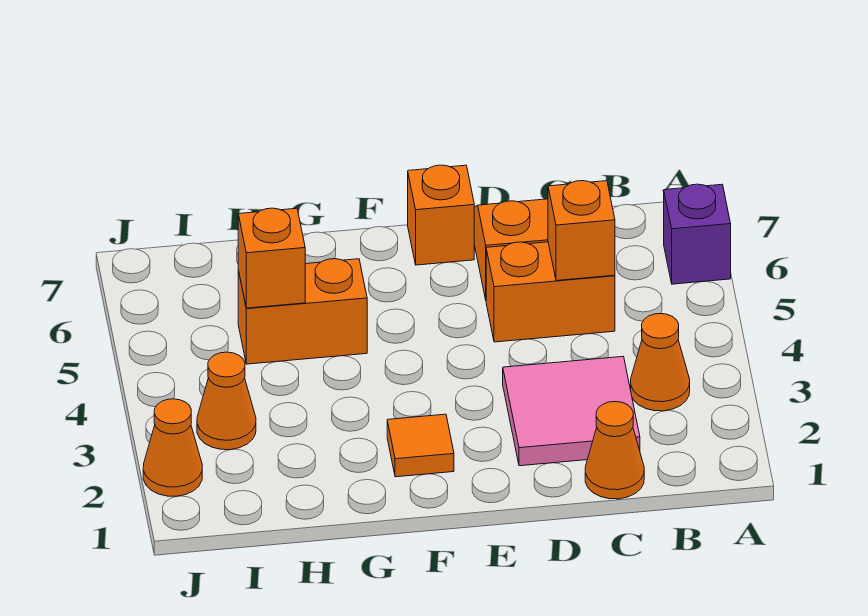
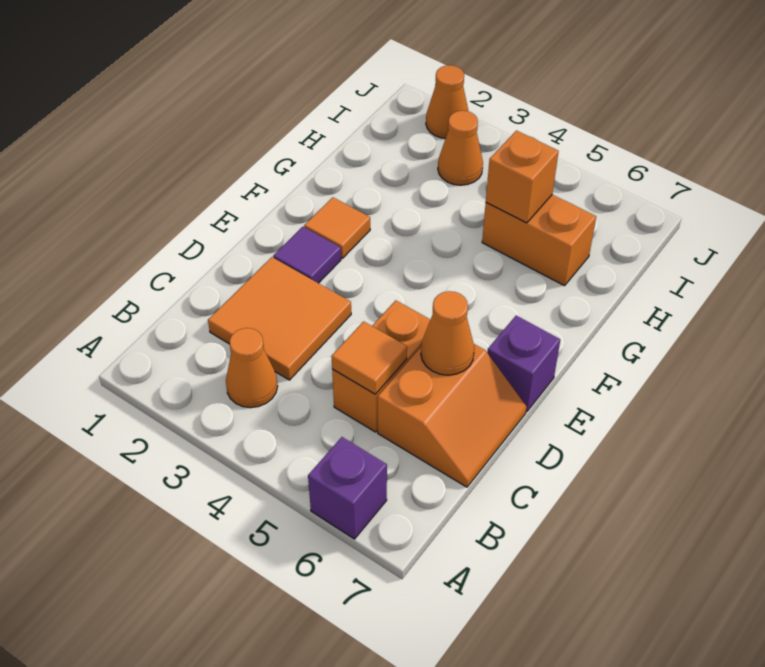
orange 1x1 cone [585,402,644,499] -> orange 1x1 cone moved to [421,291,474,375]
pink 2x2 tile [503,357,640,466] -> orange 2x2 tile [208,257,351,380]
orange 1x1 brick [548,181,615,281] -> orange 1x1 tile [332,321,407,394]
none -> purple 1x1 tile [273,227,341,283]
orange 1x1 brick [408,165,474,265] -> purple 1x1 brick [487,316,560,411]
orange 1x2 brick [238,259,367,364] -> orange 1x2 brick turned to [482,195,596,286]

